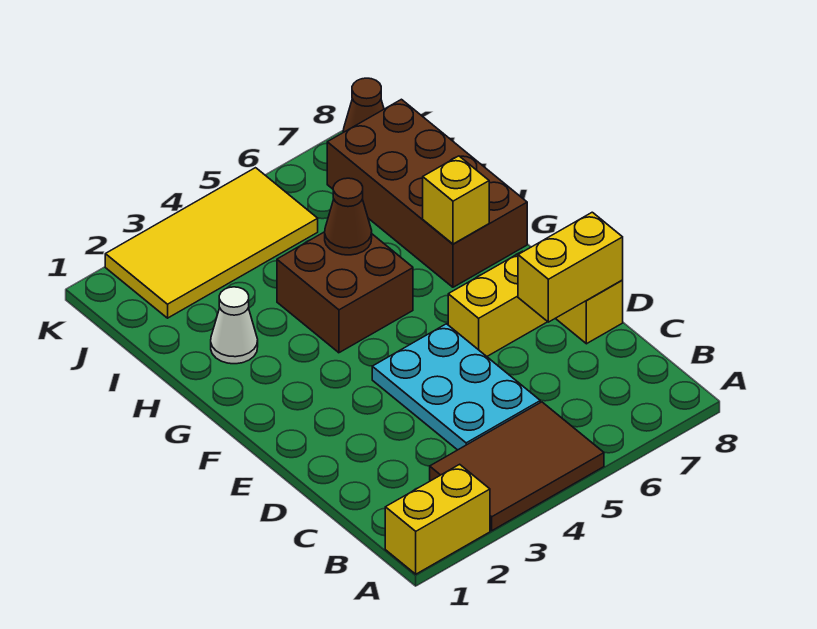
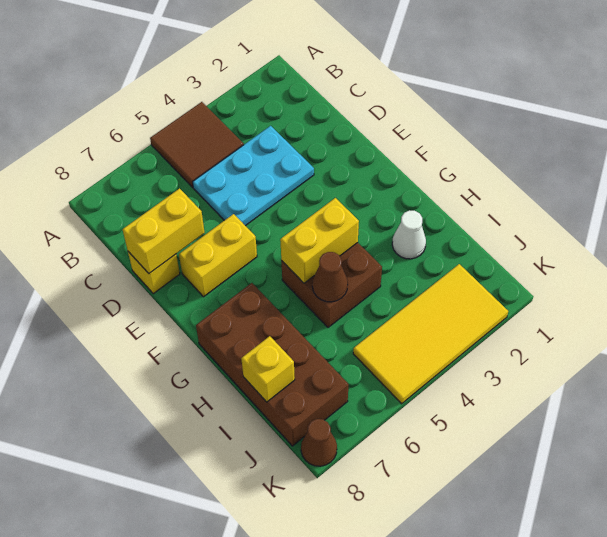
yellow 1x2 brick [385,464,490,574] -> yellow 1x2 brick moved to [280,198,359,283]
brown 2x3 tile [430,402,604,531] -> brown 2x2 tile [150,102,244,187]
cyan 2x3 plate [372,324,540,450] -> cyan 2x3 plate turned to [193,126,314,226]
yellow 1x1 brick [423,156,489,244] -> yellow 1x1 brick moved to [241,336,295,402]

